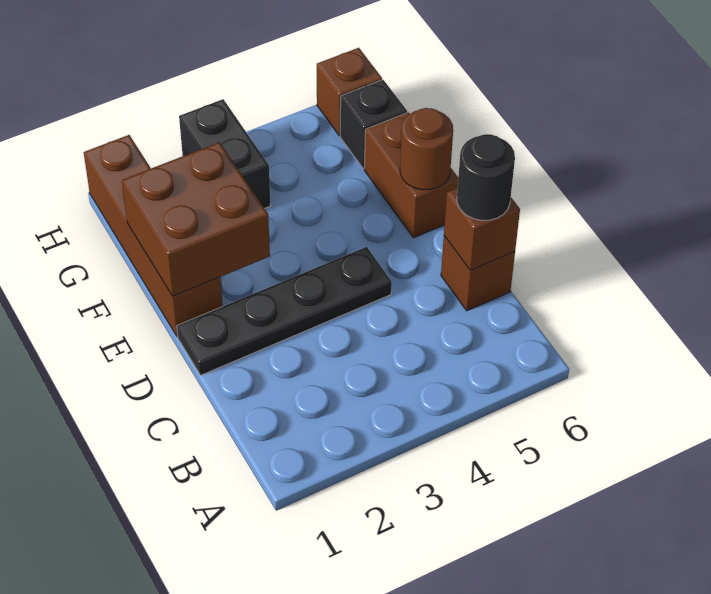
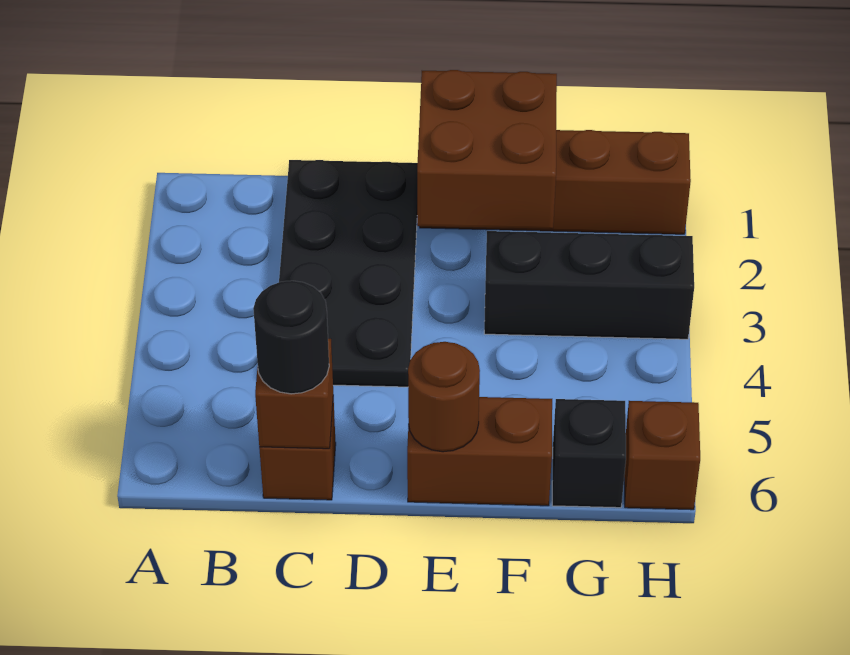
black 1x4 plate [177,247,392,375] -> black 2x4 plate [279,160,418,387]
black 1x2 brick [179,99,271,208] -> black 1x3 brick [484,231,694,339]

